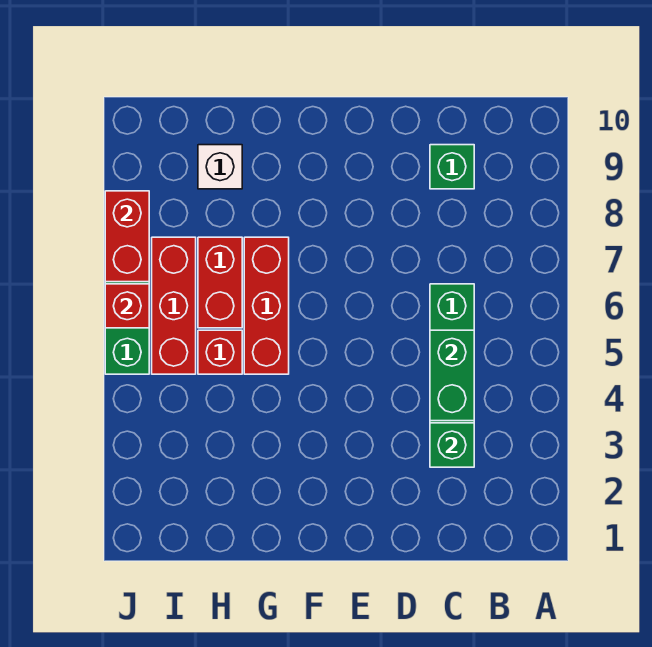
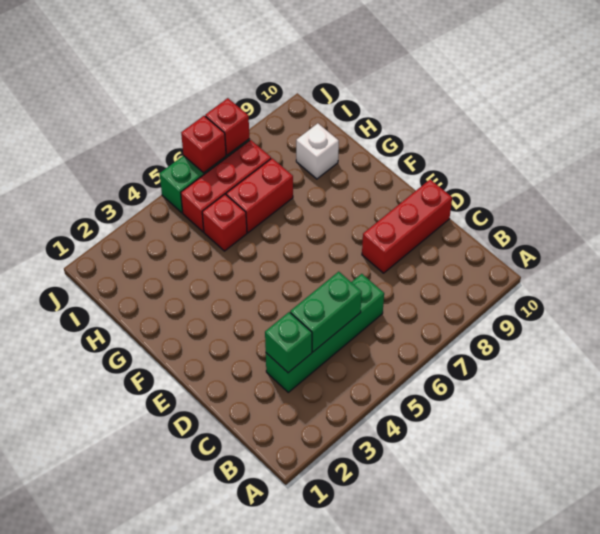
green 1x1 brick [430,145,474,189] -> none
red 1x3 brick [244,237,289,374] -> red 1x3 brick moved to [362,179,452,273]
red 1x2 brick [105,191,149,282] -> red 1x1 brick [205,98,249,155]

